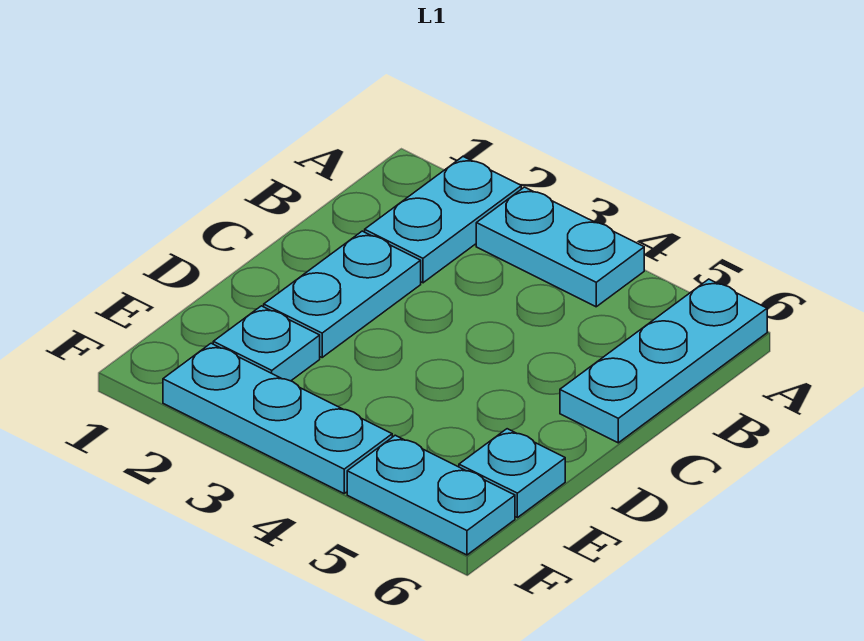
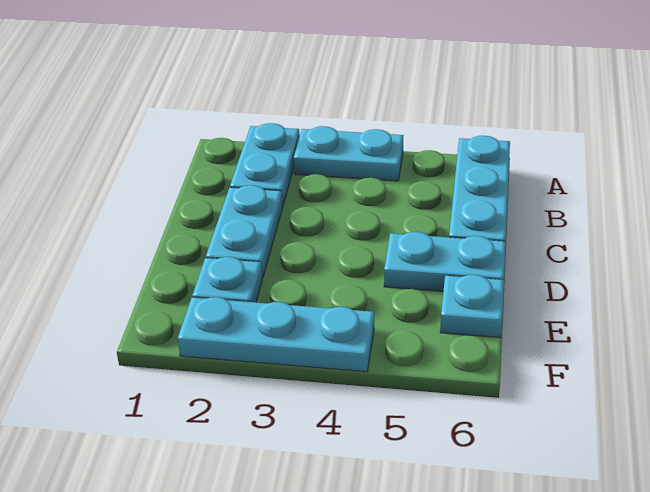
cyan 1x2 plate [347,435,515,555] -> cyan 1x2 plate moved to [384,232,506,291]

